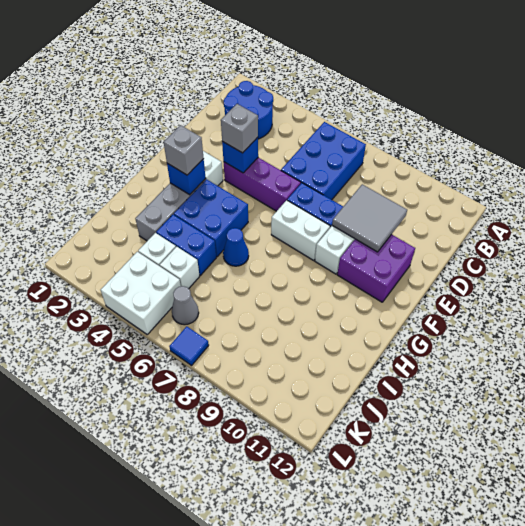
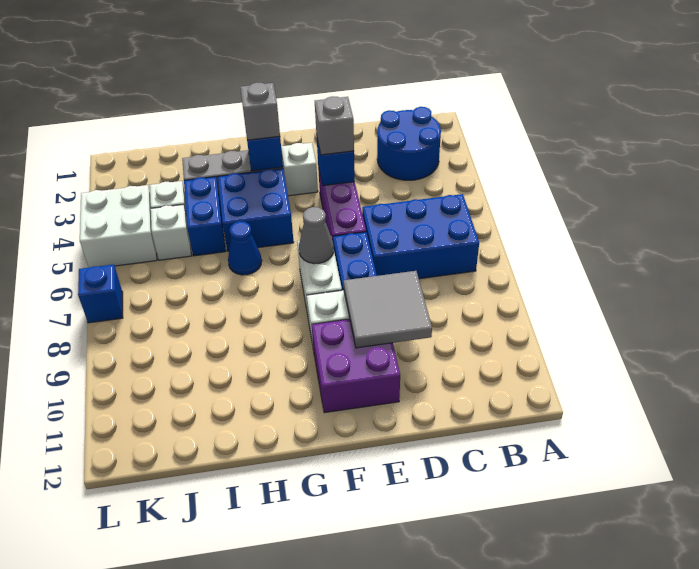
grey 1x1 cone [172,286,199,325] -> grey 1x1 cone moved to [299,207,334,264]
blue 1x1 tile [169,326,209,365] -> blue 1x1 brick [78,264,123,323]

